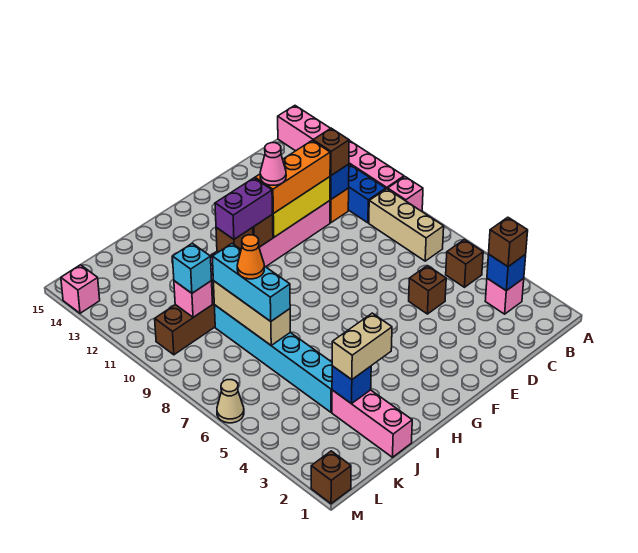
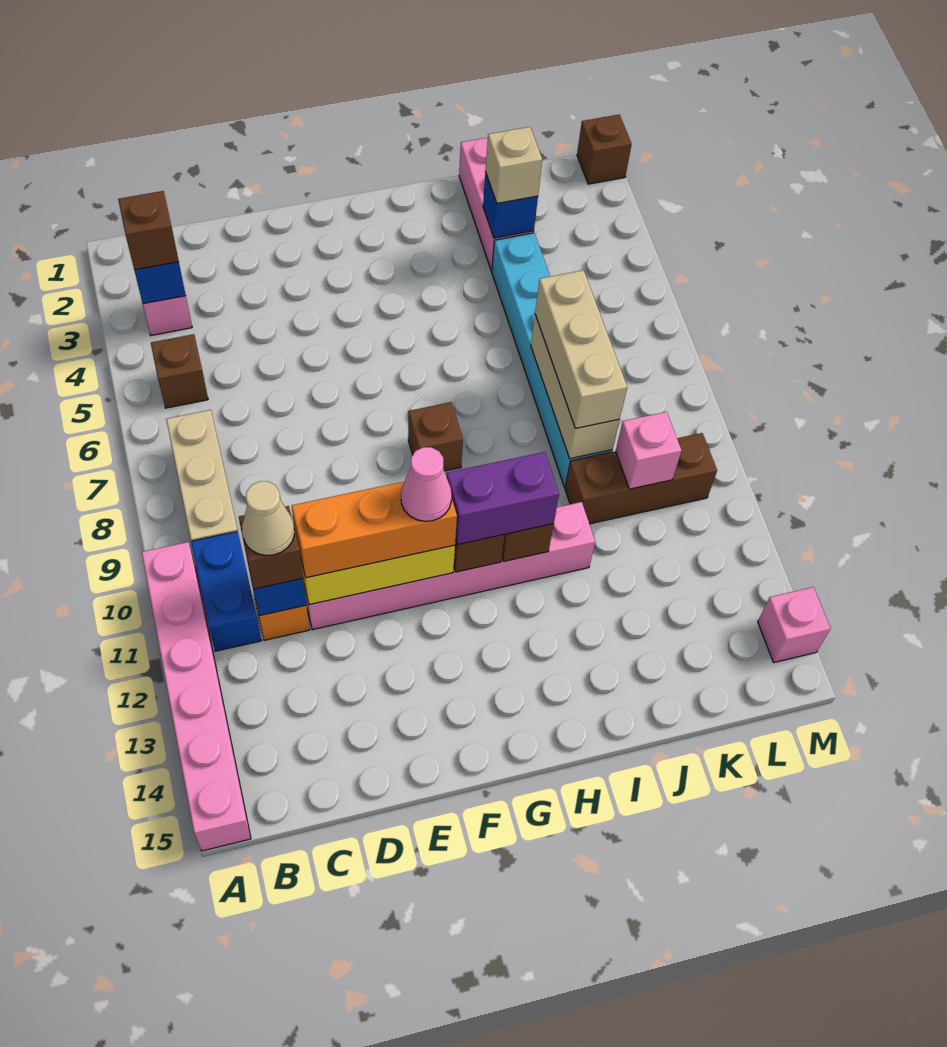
pink 1x1 brick [388,177,423,211] -> none
brown 1x1 brick [409,266,446,314] -> brown 1x1 brick moved to [408,402,463,471]
tan 1x2 brick [332,313,392,380] -> tan 1x1 brick [485,127,542,204]
cyan 1x3 brick [212,244,290,321] -> tan 1x3 brick [535,270,627,428]
orange 1x1 cone [237,235,264,279] -> none
cyan 1x1 brick [173,243,212,293] -> none
tan 1x1 cone [217,380,244,423] -> tan 1x1 cone moved to [242,481,294,555]

